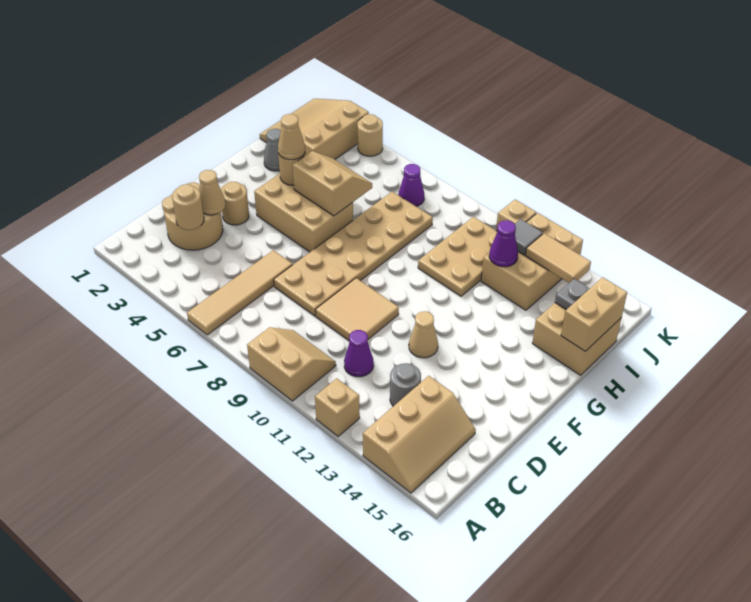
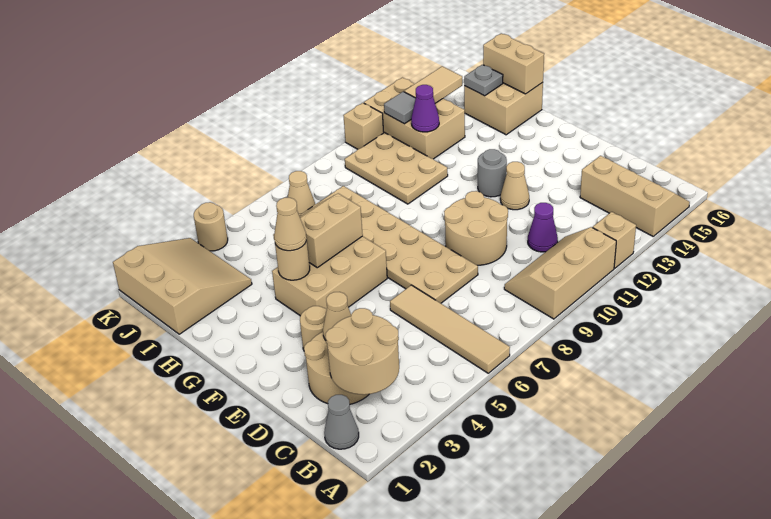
tan 2x2 slope [247,327,336,401] -> tan 2x3 slope [504,227,616,319]
tan 1x1 round brick [172,184,204,230] -> tan 2x2 round brick [326,308,399,395]
grey 1x1 round brick [390,363,421,406] -> grey 1x1 round brick moved to [478,149,507,197]
tan 2x2 tile [315,278,399,341] -> tan 2x2 round brick [444,191,508,265]
grey 1x1 cone [264,129,281,171] -> grey 1x1 cone moved to [324,395,359,449]
tan 3x3 slope [260,99,369,159] -> tan 3x3 slope turned to [113,238,252,334]
purple 1x1 cone [398,164,424,206] -> tan 1x1 cone [288,171,315,216]

